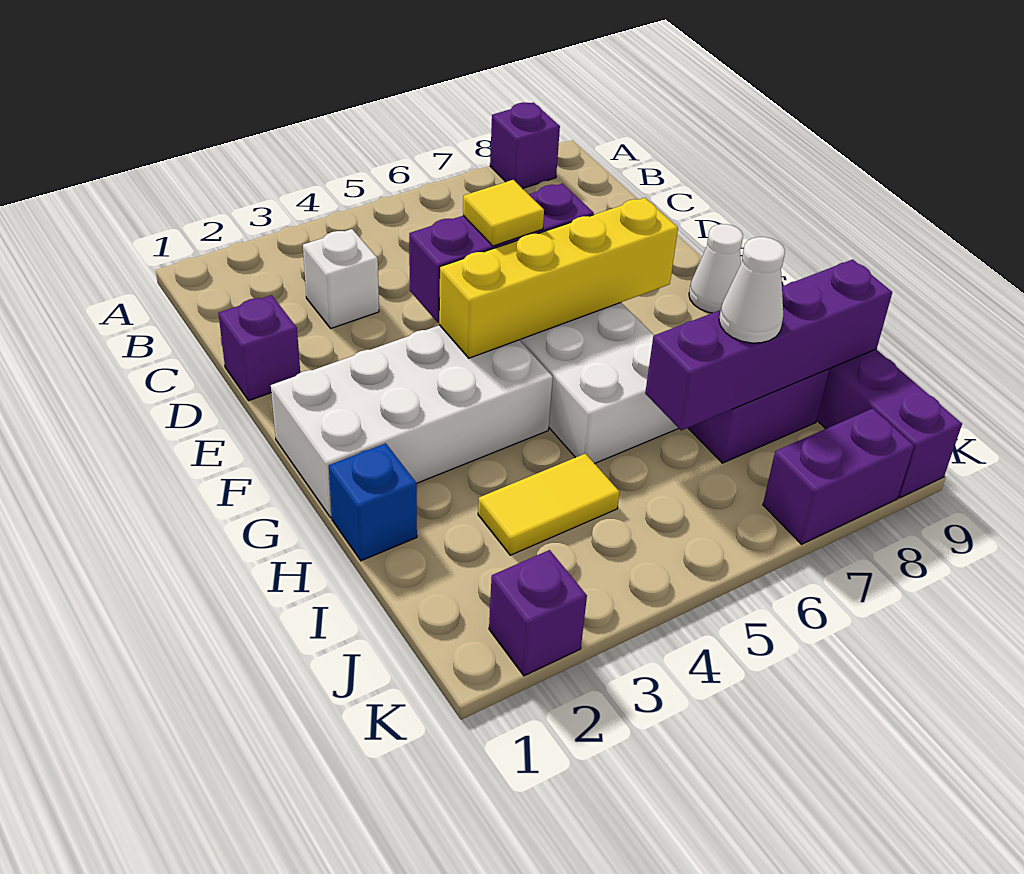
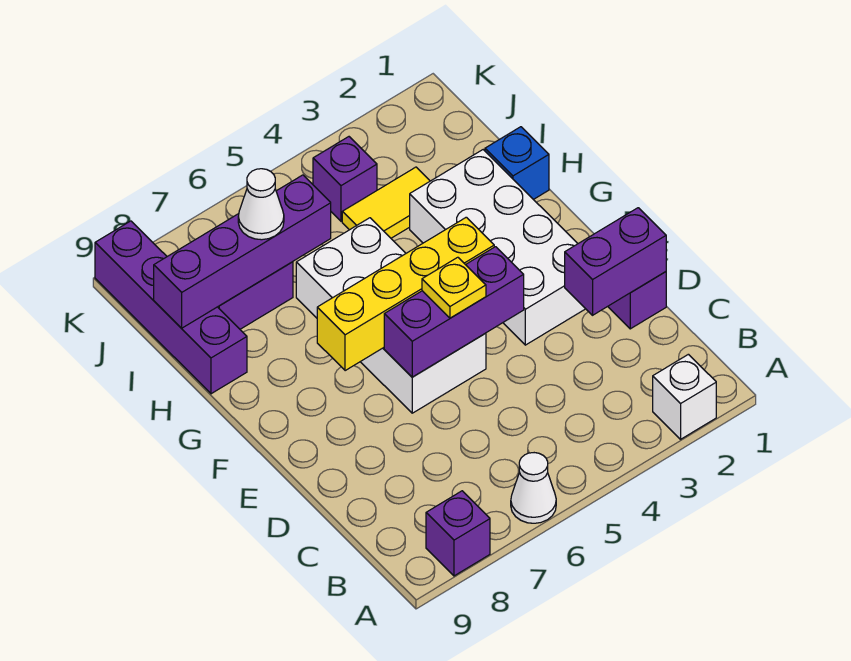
white 1x1 brick [303,229,379,328] -> white 1x1 brick moved to [653,354,716,439]
yellow 1x1 tile [463,180,544,246] -> yellow 1x1 plate [422,257,486,318]
white 2x4 brick [271,325,553,517] -> white 2x4 brick turned to [410,150,585,345]
white 1x1 cone [689,224,743,313] -> white 1x1 cone moved to [511,453,556,523]
purple 1x1 brick [489,550,587,676] -> purple 1x1 brick moved to [313,137,377,221]
purple 1x2 brick [763,408,914,544] -> purple 1x2 brick moved to [565,208,666,315]

